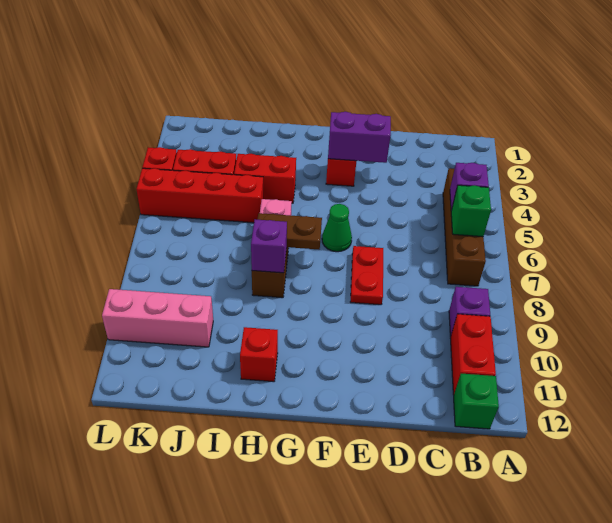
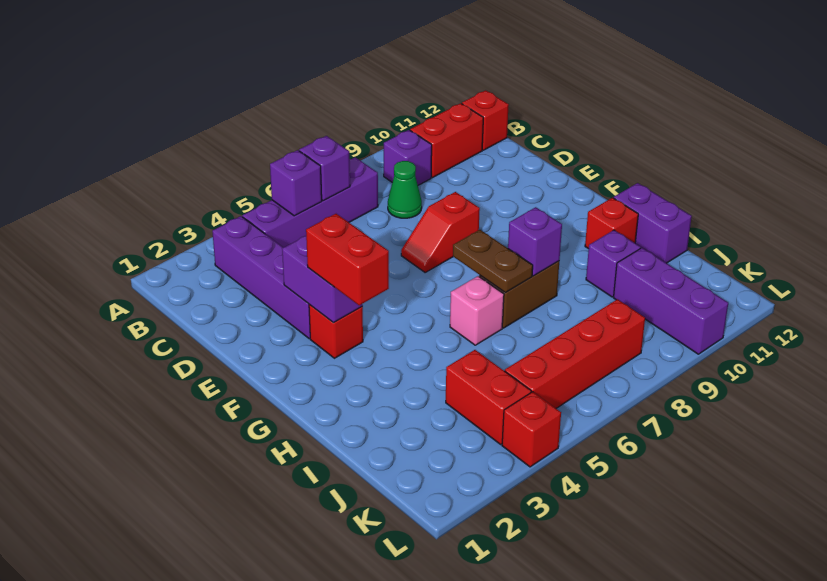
none -> purple 1x4 brick [212,216,310,339]
brown 1x4 brick [443,168,486,286] -> purple 1x4 brick [242,157,378,248]
green 1x1 brick [451,185,491,237] -> purple 1x1 brick [299,136,350,201]
green 1x1 brick [454,374,499,429] -> red 1x1 brick [462,90,509,150]
red 1x2 plate [351,246,383,305] -> red 1x2 slope [401,192,480,272]
green 1x1 cone [322,204,352,252] -> green 1x1 cone moved to [388,161,422,218]
red 1x2 brick [234,154,296,203] -> red 1x2 brick moved to [306,214,389,305]
none -> purple 1x2 brick [614,183,692,263]
red 1x4 brick [136,168,263,223] -> red 1x4 brick turned to [505,299,645,408]
none -> purple 1x1 brick [586,230,641,297]
pink 1x3 brick [102,289,213,347] -> purple 1x3 brick [614,248,728,354]

